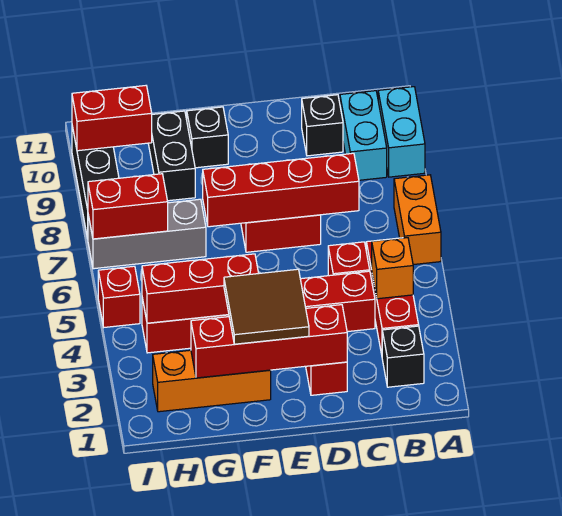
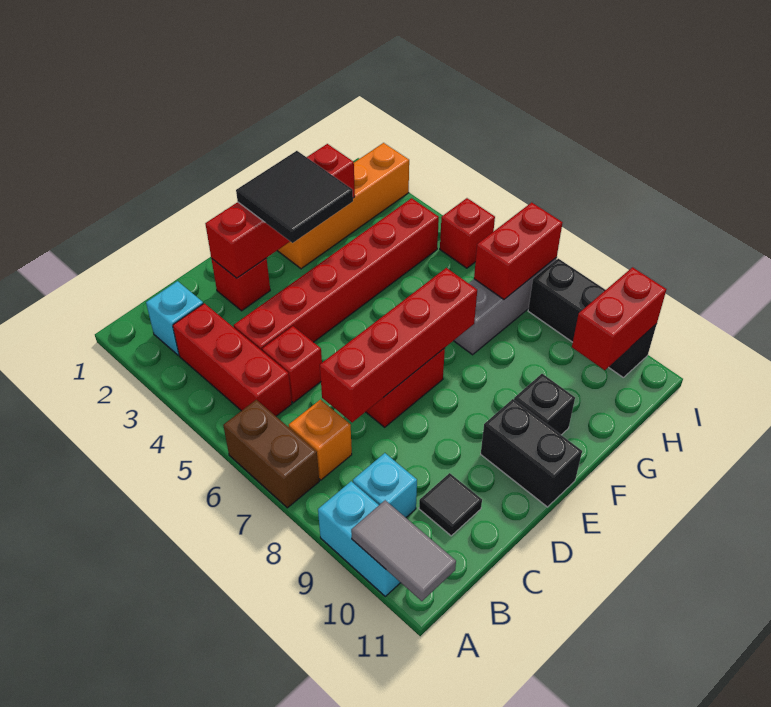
orange 1x2 brick [394,175,441,265] -> brown 1x2 brick [223,400,319,508]
none -> grey 1x2 tile [351,500,456,601]
black 1x1 brick [382,326,424,387] -> cyan 1x1 brick [146,281,203,356]
orange 1x1 brick [372,238,413,299] -> orange 1x1 brick moved to [289,400,352,480]
cyan 1x2 brick [340,91,387,180] -> cyan 1x1 brick [353,453,417,517]
black 1x1 brick [302,95,343,156] -> black 1x1 tile [419,473,482,536]
brown 2x2 tile [224,269,309,344] -> black 2x2 tile [236,151,353,243]
orange 1x3 brick [153,350,271,412] -> orange 1x4 brick [277,143,409,269]
red 1x3 brick [142,254,259,323] -> none
black 1x2 brick [148,111,195,201] -> black 1x2 brick moved to [481,399,582,507]

